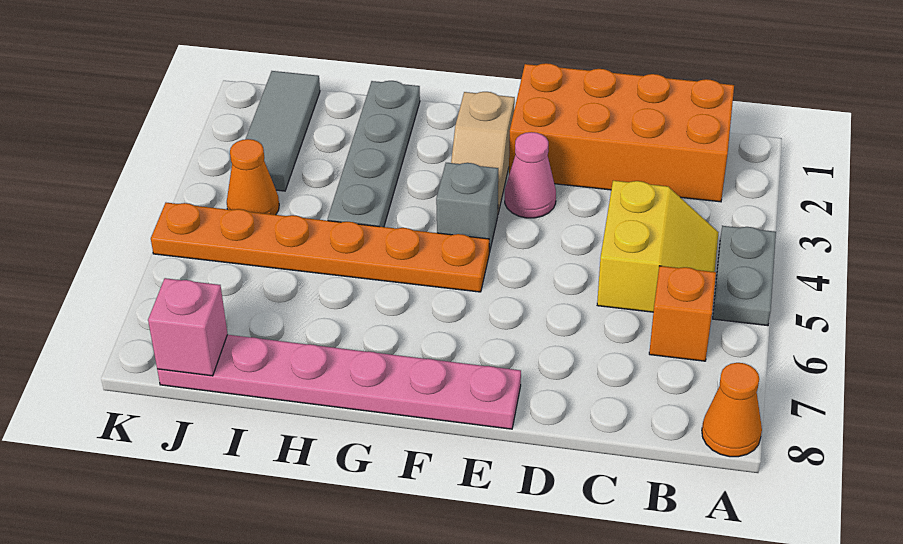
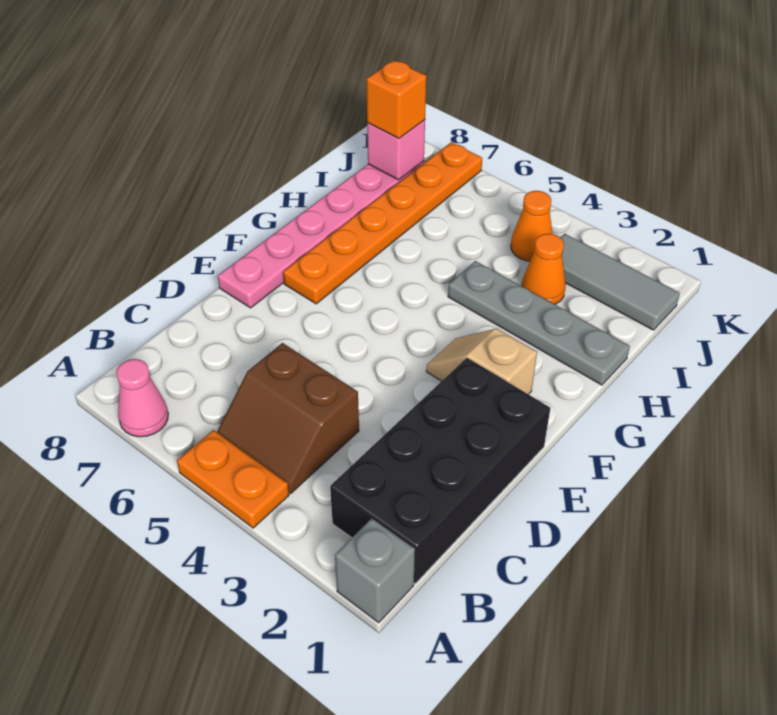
grey 1x2 plate [713,226,776,326] -> orange 1x2 plate [177,430,289,528]
orange 1x1 cone [702,363,762,457] -> orange 1x1 cone moved to [521,234,566,304]
orange 2x4 brick [509,63,734,202] -> black 2x4 brick [330,358,550,584]
yellow 2x2 slope [597,181,719,312] -> brown 2x2 slope [217,343,359,493]
orange 1x1 brick [649,266,716,361] -> orange 1x1 brick moved to [367,60,426,139]
pink 1x1 cone [505,132,556,218] -> pink 1x1 cone moved to [116,359,168,437]
grey 1x1 brick [436,163,498,252] -> grey 1x1 brick moved to [335,518,415,623]
orange 1x6 plate [151,203,489,292] -> orange 1x6 plate moved to [283,142,482,304]

